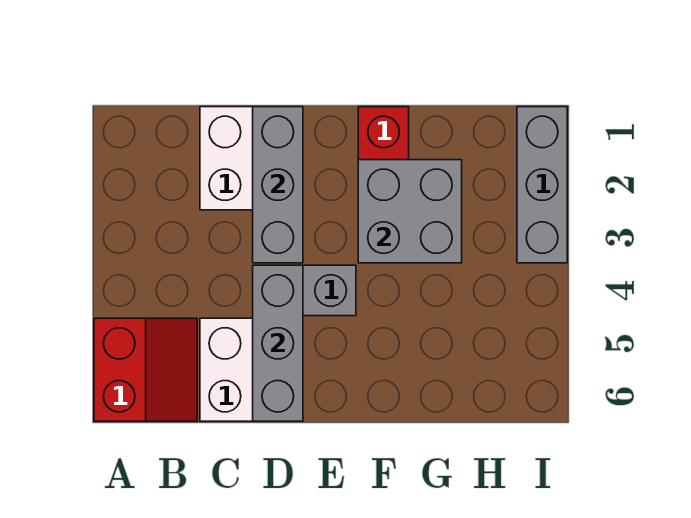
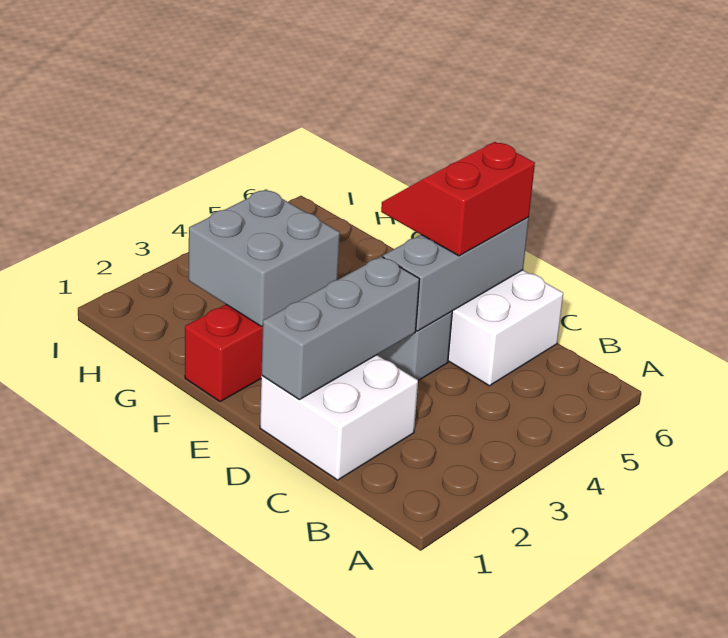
red 2x2 slope [94,318,197,421] -> red 2x2 slope moved to [381,142,535,256]
grey 1x3 brick [517,107,567,263] -> none

